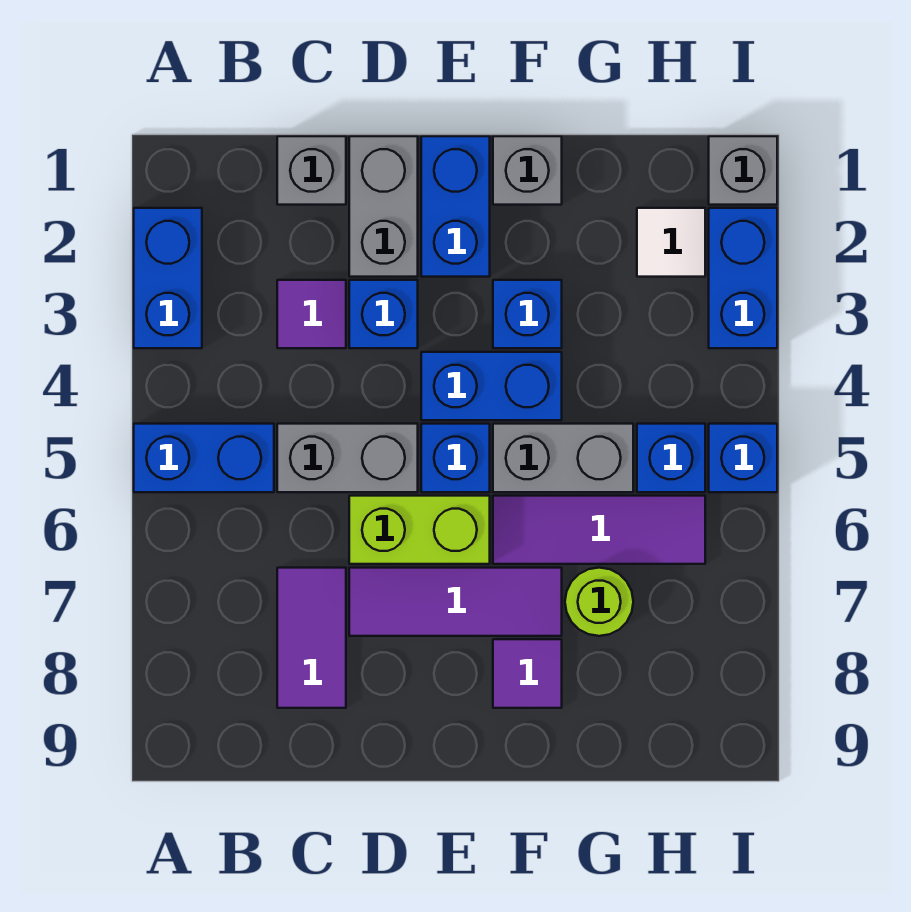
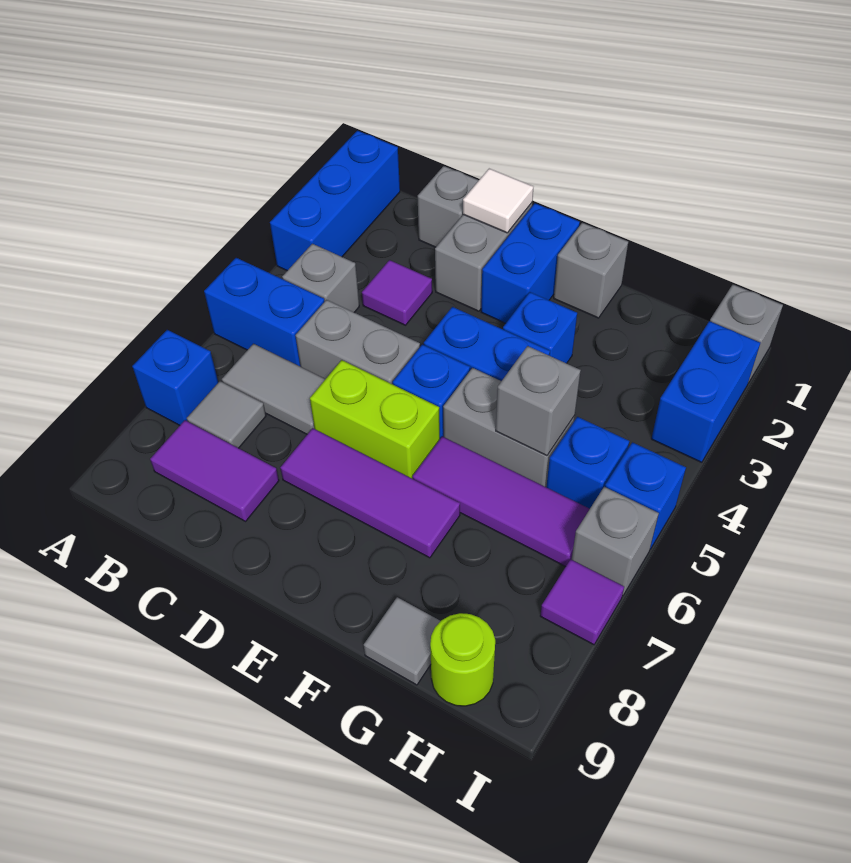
blue 1x2 brick [134,208,202,348] -> blue 1x3 brick [270,131,400,271]
none -> grey 1x1 brick [282,244,359,312]
none -> grey 1x2 tile [222,344,325,434]
none -> grey 1x1 tile [187,381,266,448]
purple 1x2 tile [277,568,346,708] -> purple 1x2 tile turned to [150,420,279,521]
blue 1x1 brick [349,280,418,348] -> blue 1x1 brick moved to [132,330,218,425]
purple 1x1 tile [493,639,562,708] -> purple 1x1 tile moved to [540,559,624,645]
none -> grey 1x1 brick [496,346,581,456]
lime 1x1 round brick [565,568,633,636] -> lime 1x1 round brick moved to [430,613,495,706]
none -> grey 1x1 tile [364,597,440,685]
white 1x1 tile [637,208,705,277] -> white 1x1 tile moved to [463,169,533,233]
none -> grey 1x1 brick [572,487,659,596]

